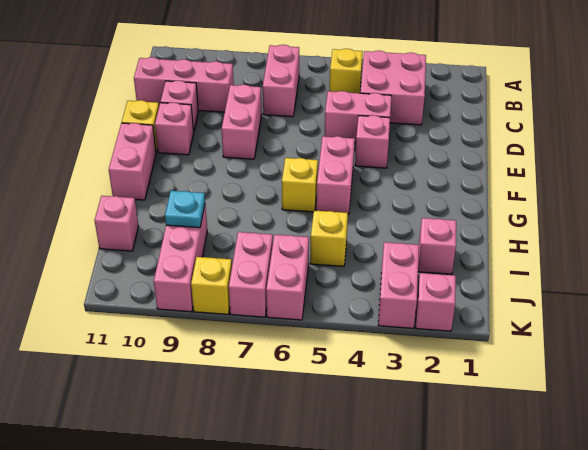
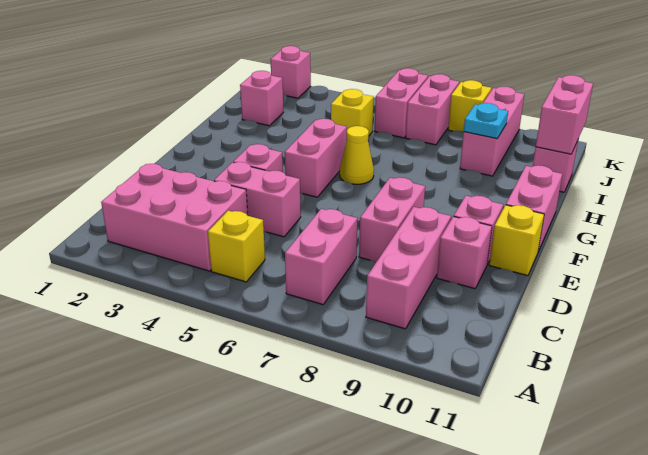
pink 2x2 brick [360,51,426,125] -> pink 2x3 brick [101,164,248,271]
pink 1x3 brick [134,57,234,112] -> pink 1x3 brick turned to [366,207,451,329]
yellow 1x1 brick [282,158,318,212] -> yellow 1x1 cone [340,126,374,184]
pink 1x2 brick [378,242,419,328] -> pink 1x2 brick moved to [536,75,593,154]

